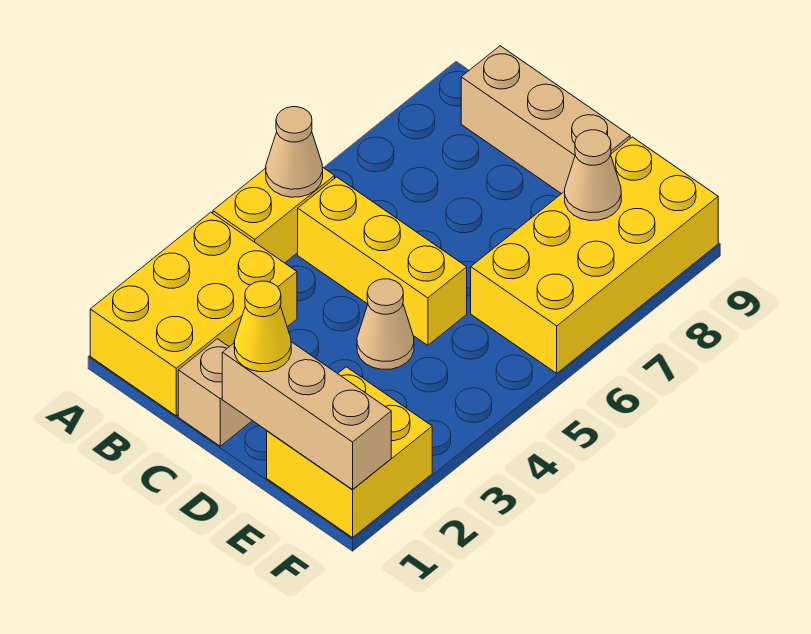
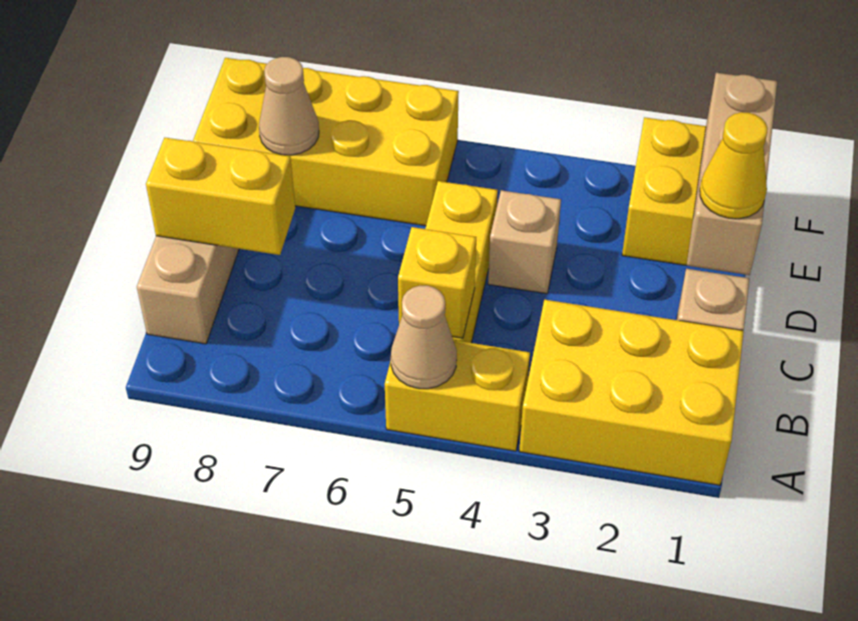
none -> yellow 1x1 brick [398,227,476,338]
none -> yellow 1x2 brick [146,138,295,255]
tan 1x1 cone [357,279,414,369] -> tan 1x1 brick [488,190,561,294]

